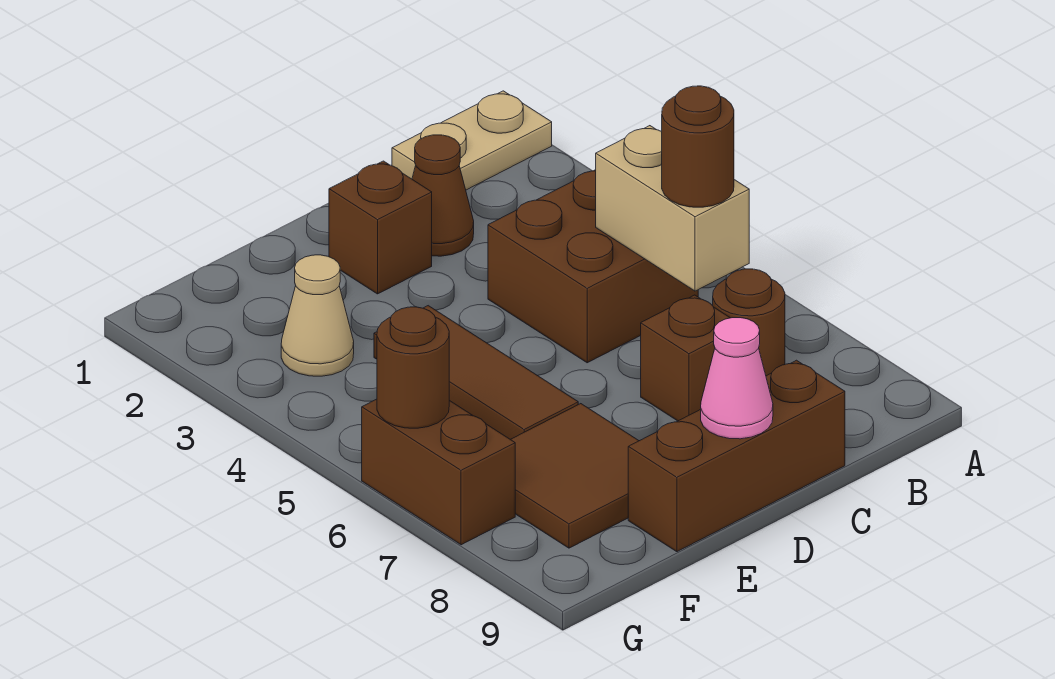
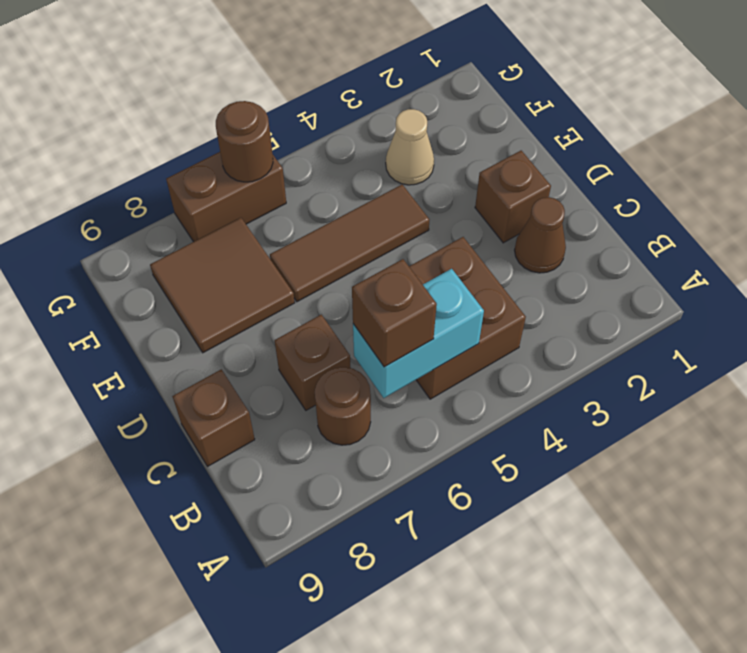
tan 1x2 plate [392,91,552,190] -> none
tan 1x2 brick [596,126,749,291] -> cyan 1x2 brick [353,269,484,398]
brown 1x1 round brick [662,86,734,207] -> brown 1x1 brick [352,259,437,367]
brown 1x3 brick [628,360,845,552] -> brown 1x1 brick [172,369,255,466]
pink 1x1 cone [701,318,773,439] -> none

